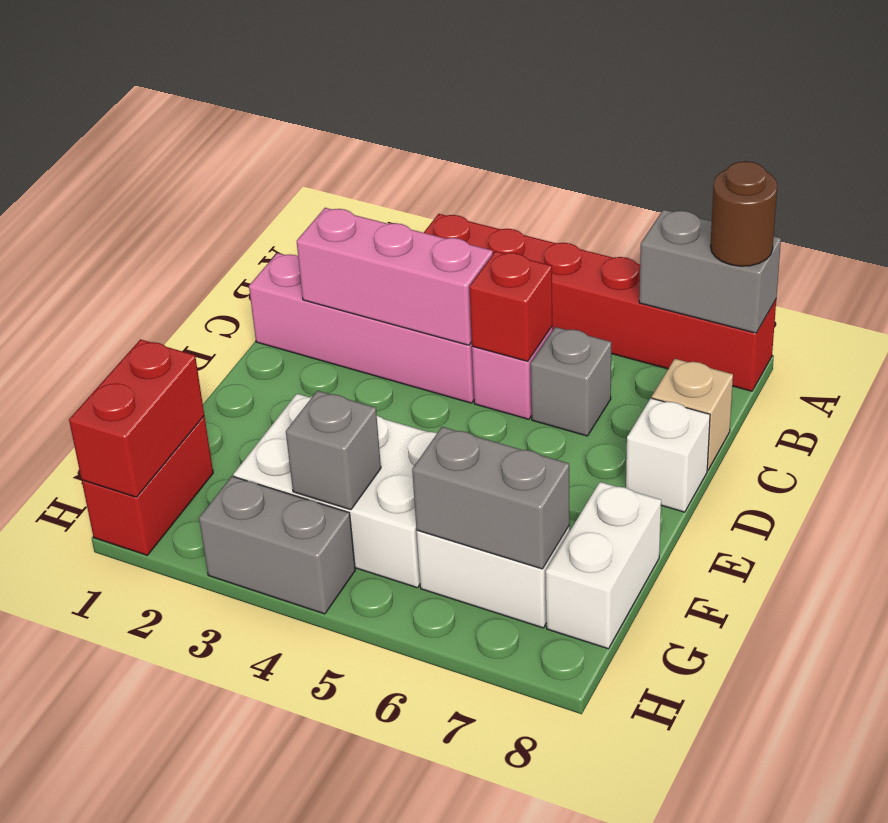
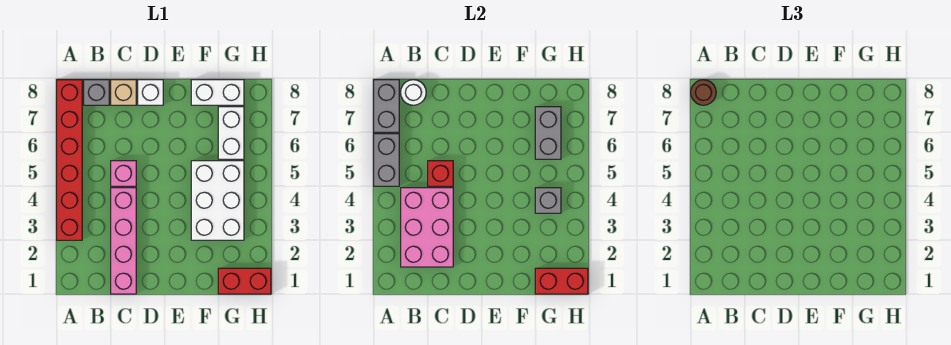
none -> white 1x1 round brick [401,80,426,105]
pink 1x3 brick [297,208,493,345] -> pink 2x3 brick [401,188,453,267]
grey 1x1 brick [531,327,611,436] -> grey 1x1 brick moved to [84,80,109,105]
grey 1x2 brick [199,476,355,614] -> grey 1x2 brick moved to [374,134,399,186]

